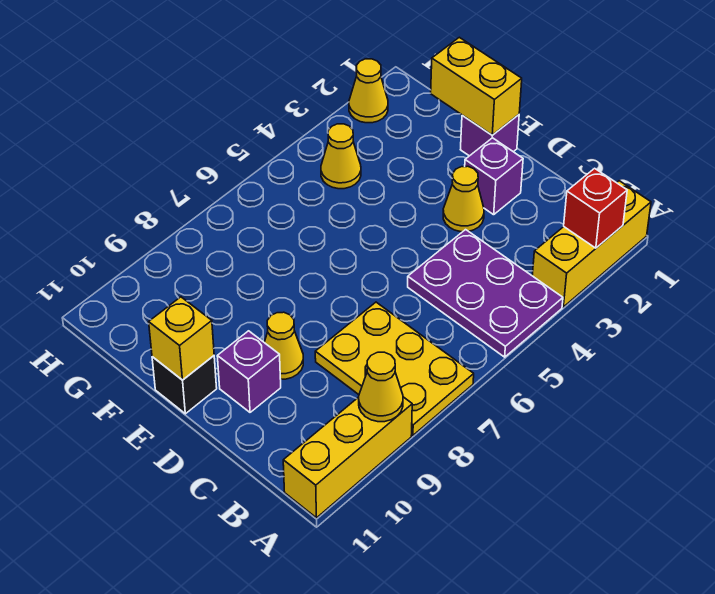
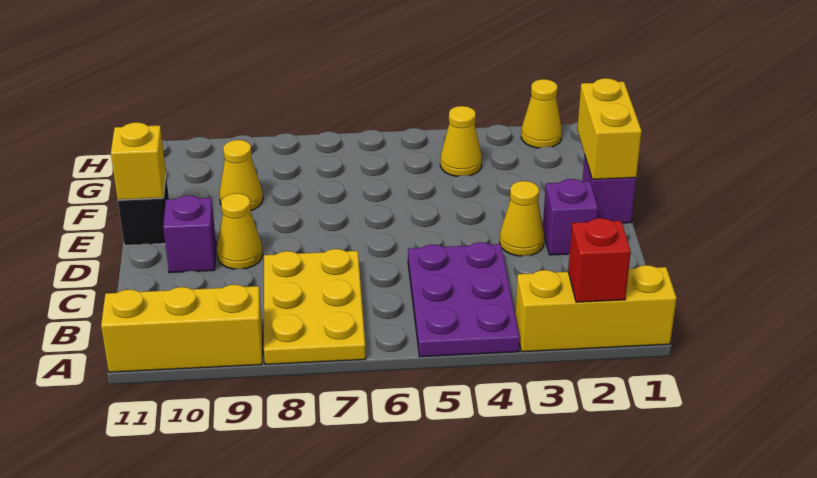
yellow 1x1 cone [359,352,403,422] -> yellow 1x1 cone moved to [219,140,263,210]

